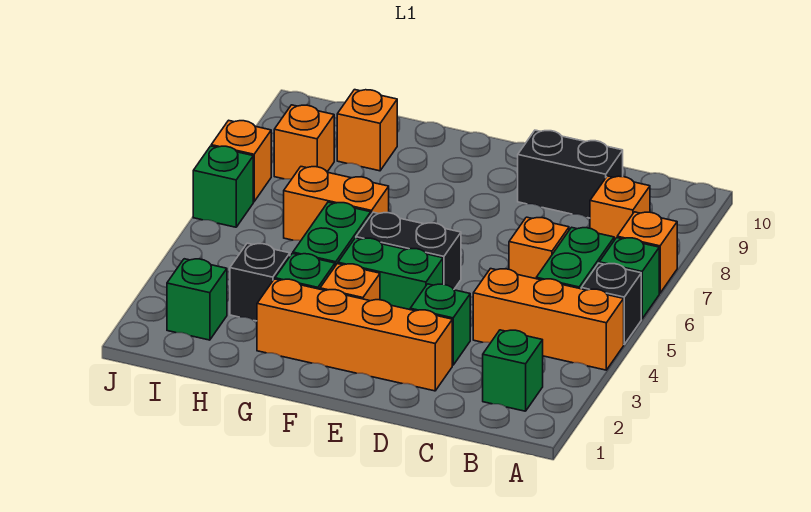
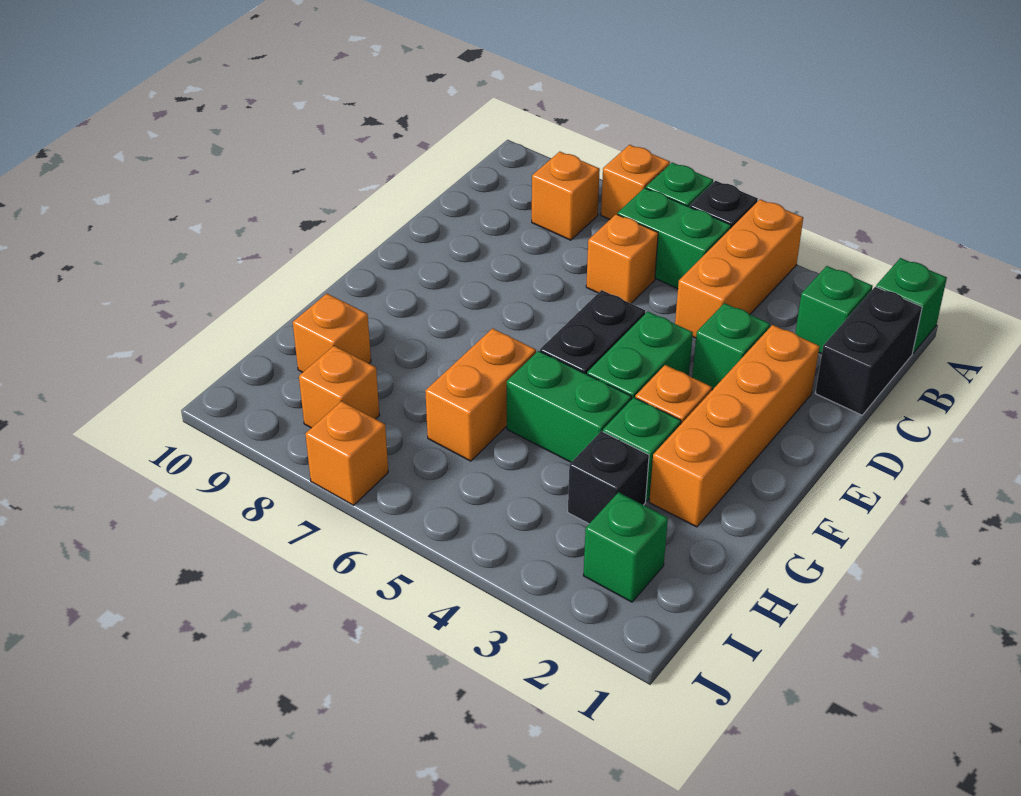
black 1x2 brick [518,130,623,218] -> black 1x2 brick moved to [815,287,922,415]
green 1x1 brick [193,146,253,227] -> green 1x1 brick moved to [876,258,947,353]

